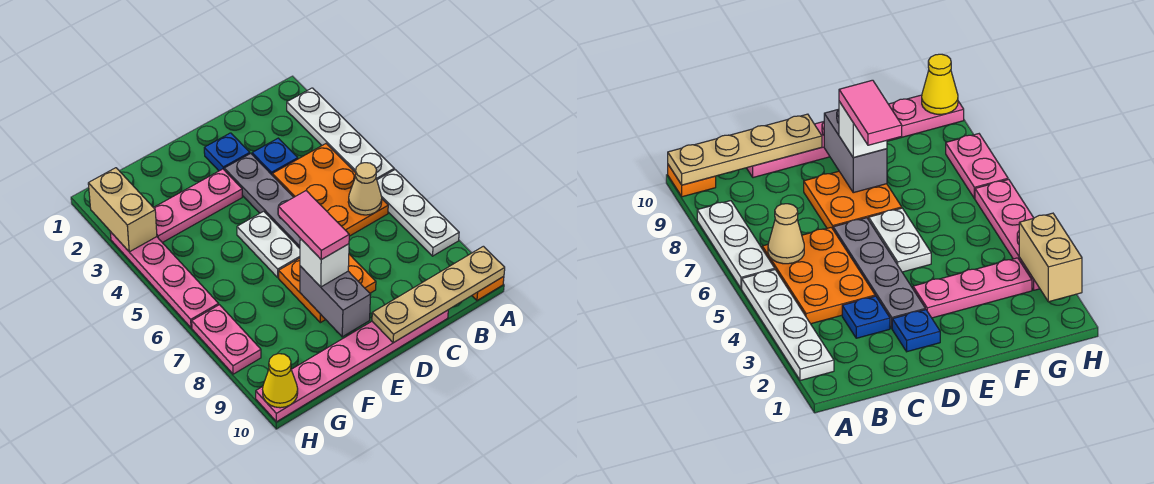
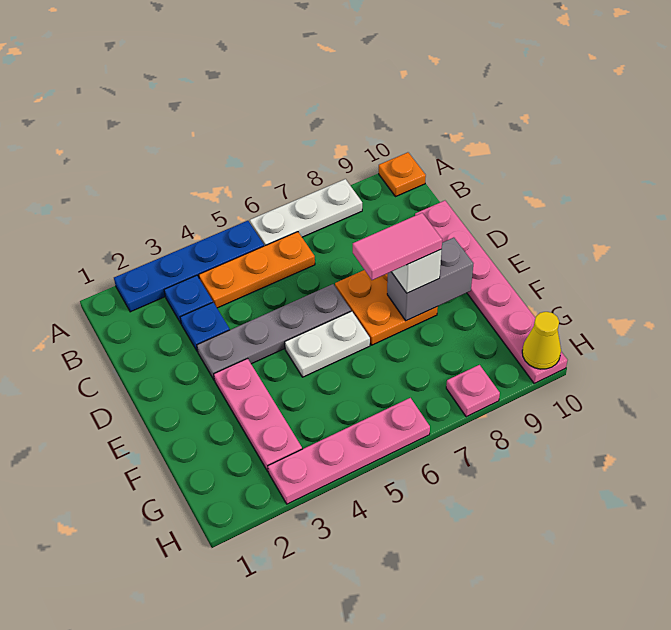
white 1x4 plate [287,88,394,180] -> blue 1x4 plate [114,221,264,312]
tan 1x4 plate [372,246,505,343] -> none
orange 2x3 plate [272,144,388,236] -> orange 1x3 plate [199,232,315,308]
tan 1x1 cone [348,163,382,215] -> none
blue 1x1 plate [204,133,250,171] -> blue 1x1 plate moved to [164,275,213,323]
tan 1x2 brick [88,168,157,252] -> none
pink 1x2 plate [192,305,261,374] -> pink 1x1 plate [446,365,500,417]

